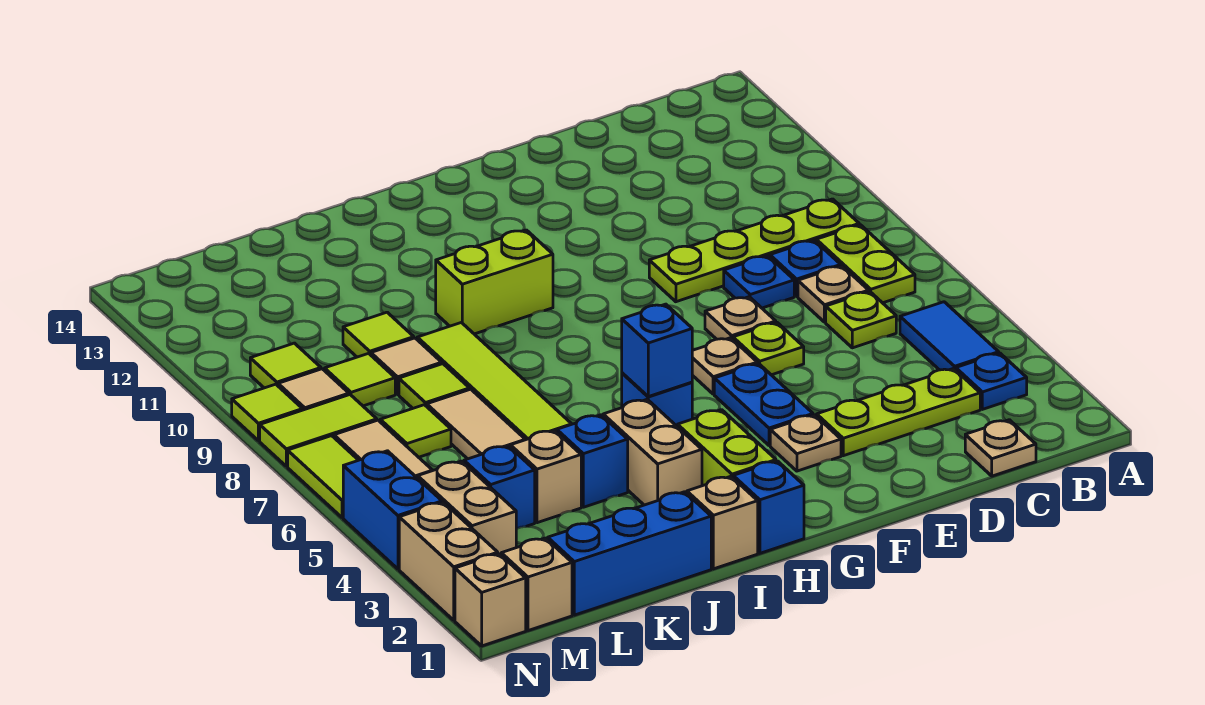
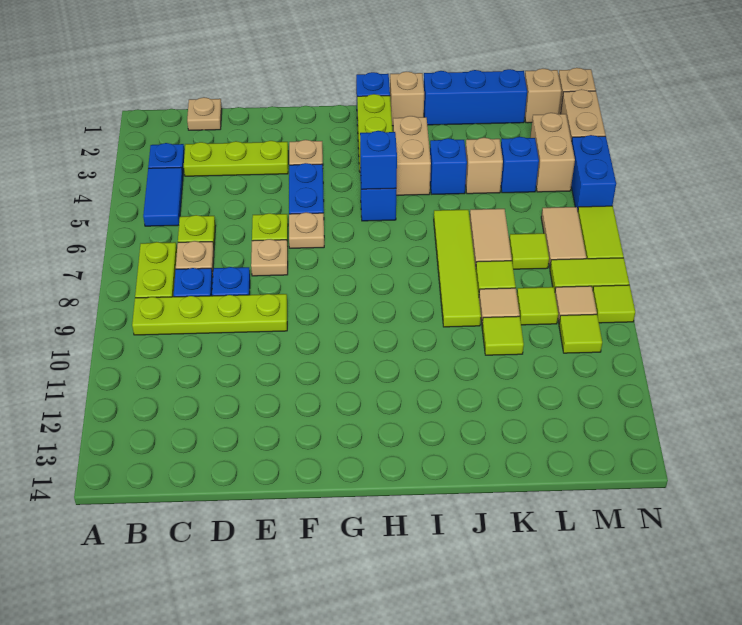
lime 1x2 brick [436,230,553,334] -> none

